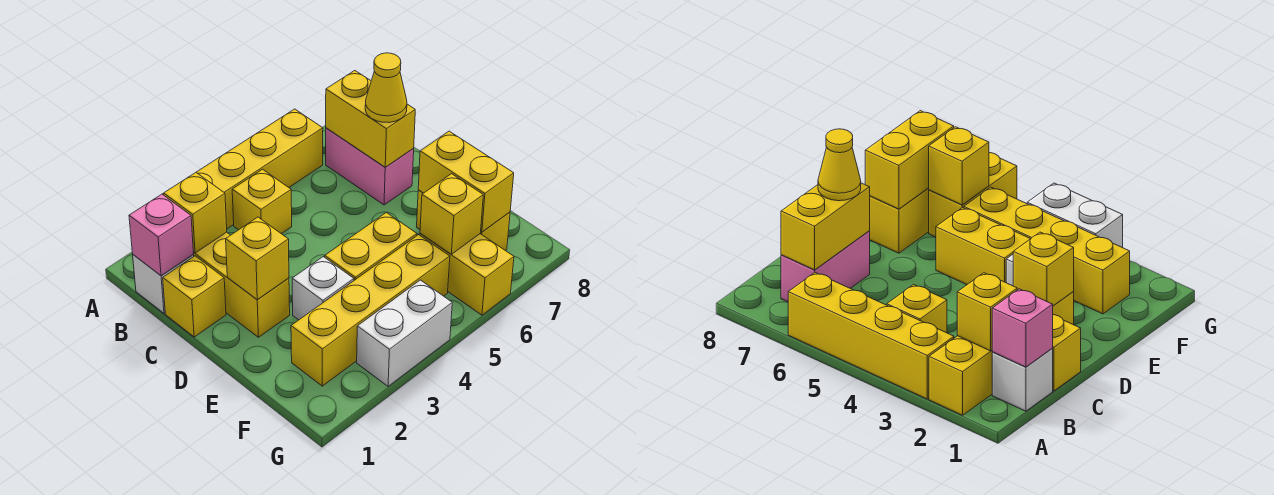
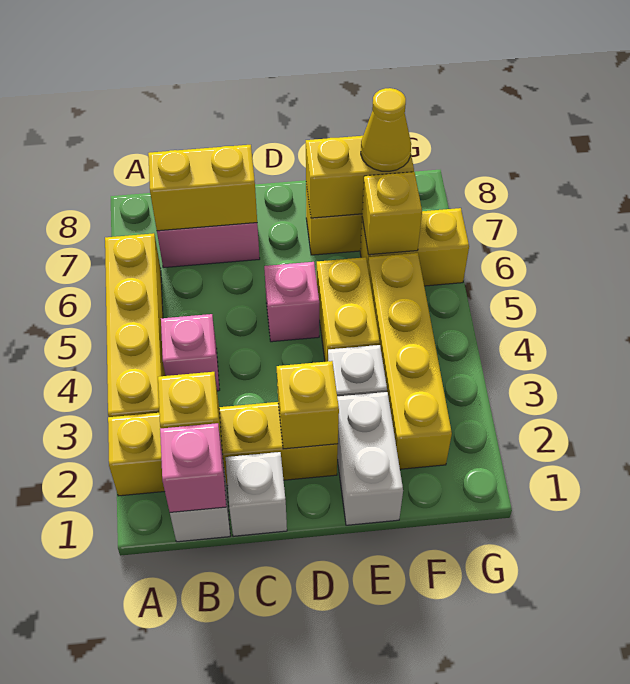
yellow 1x1 brick [232,169,292,234] -> pink 1x1 brick [161,314,220,391]
yellow 1x1 brick [163,256,226,337] -> white 1x1 brick [226,452,287,536]
yellow 1x1 cone [365,53,407,123] -> yellow 1x1 cone moved to [361,88,411,171]
none -> pink 1x1 brick [264,262,319,342]
white 1x2 brick [357,280,452,386] -> white 1x2 brick moved to [337,392,403,525]

